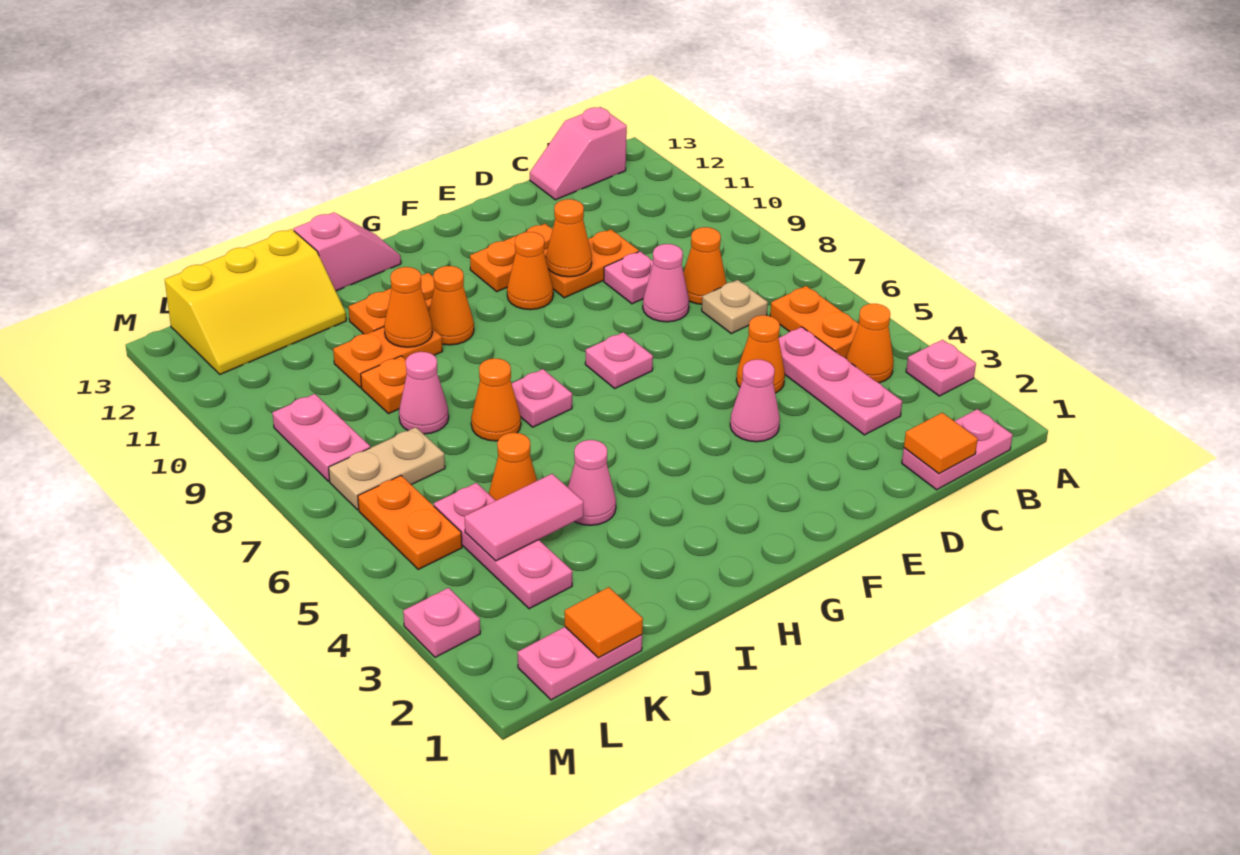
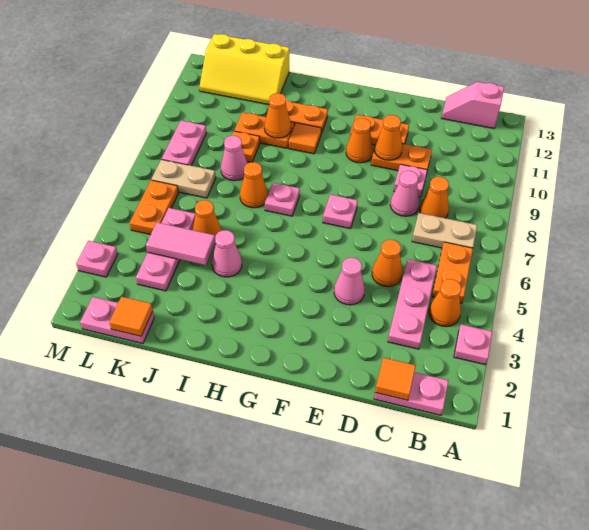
tan 1x1 plate [702,280,768,334] -> tan 1x2 plate [412,213,477,248]
orange 1x1 cone [429,266,474,345] -> orange 1x1 tile [289,123,321,154]
pink 1x2 slope [294,212,401,291] -> none

